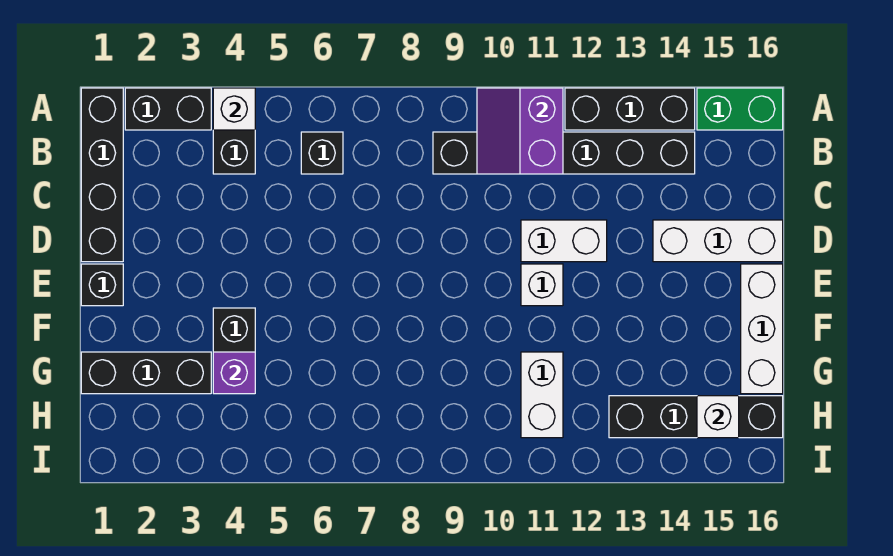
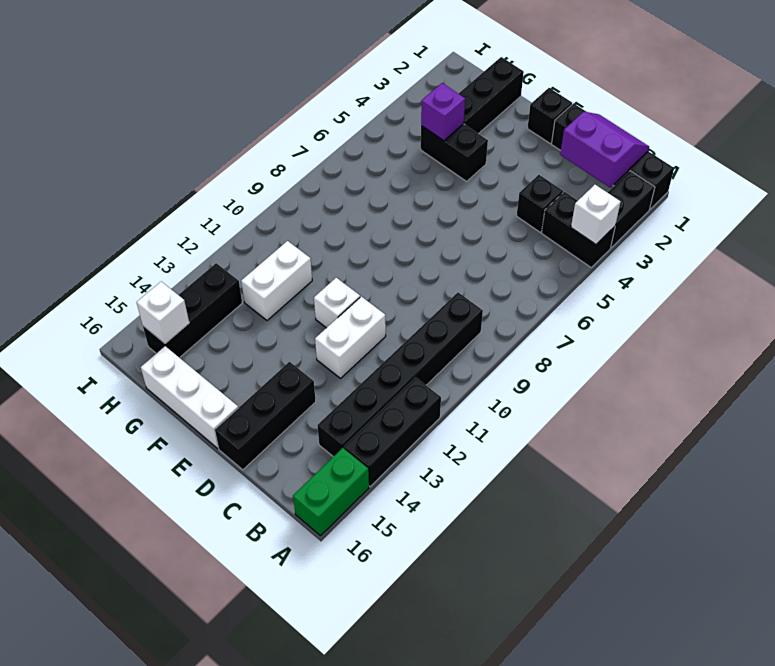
purple 2x2 slope [477,88,563,174] -> purple 2x2 slope moved to [560,112,649,187]
black 1x1 brick [301,132,343,174] -> black 1x1 brick moved to [517,175,563,232]
white 1x3 brick [653,220,783,262] -> black 1x3 brick [215,362,316,470]
white 1x2 brick [521,352,563,438] -> white 1x2 brick turned to [241,241,312,320]
black 1x4 brick [609,396,783,438] -> black 1x3 brick [143,263,242,358]

